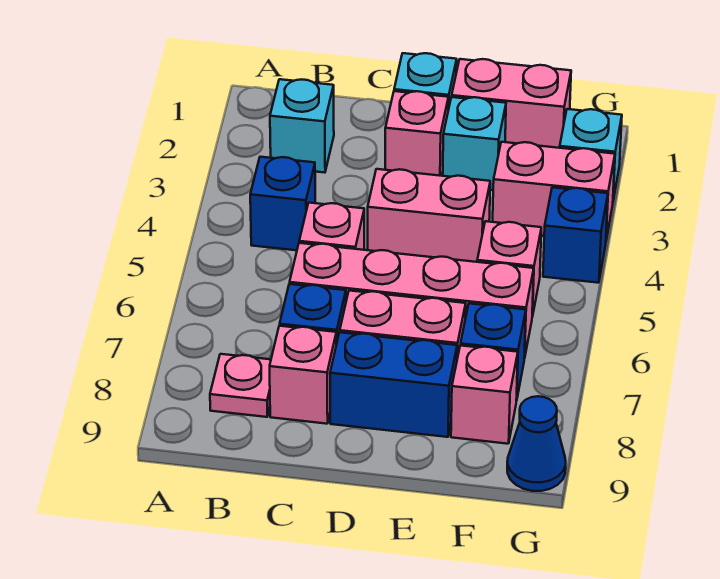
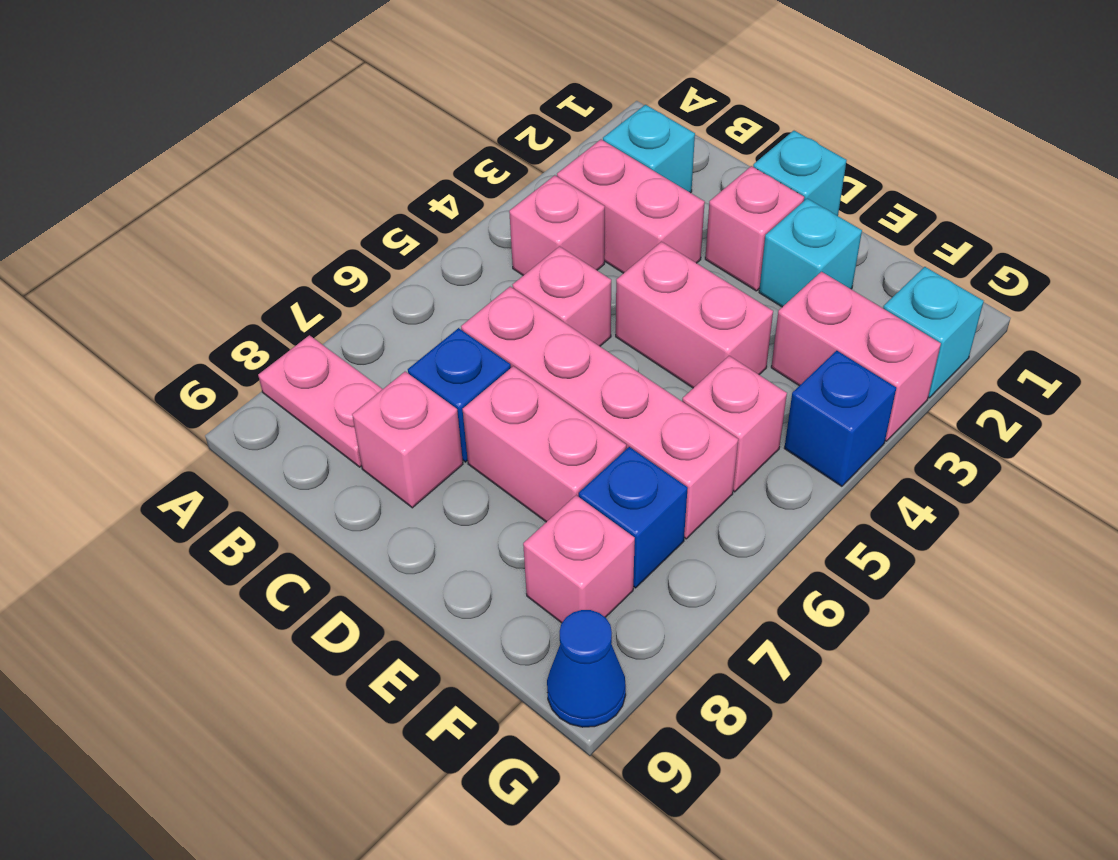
blue 1x1 brick [250,157,315,250] -> pink 1x1 brick [509,175,605,275]
pink 1x1 plate [210,354,271,417] -> pink 1x2 plate [258,335,383,467]
blue 1x2 brick [330,332,457,437] -> none
pink 1x2 brick [452,59,571,148] -> pink 1x2 brick moved to [557,140,705,273]

